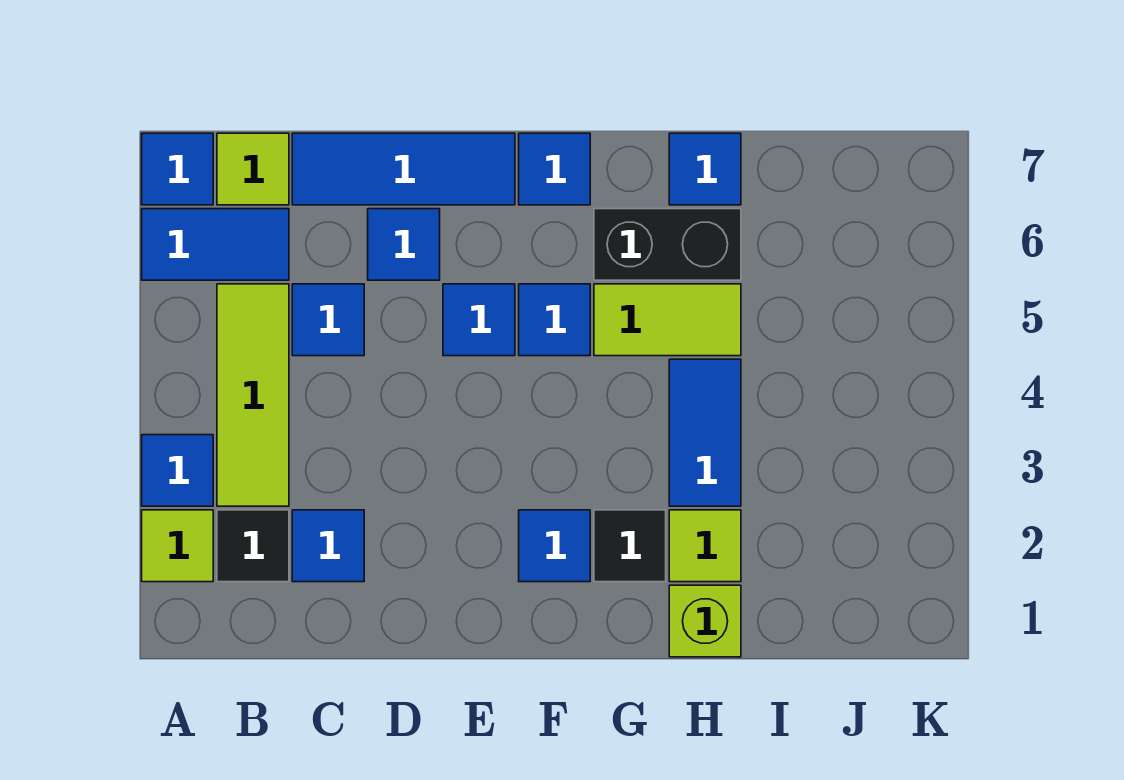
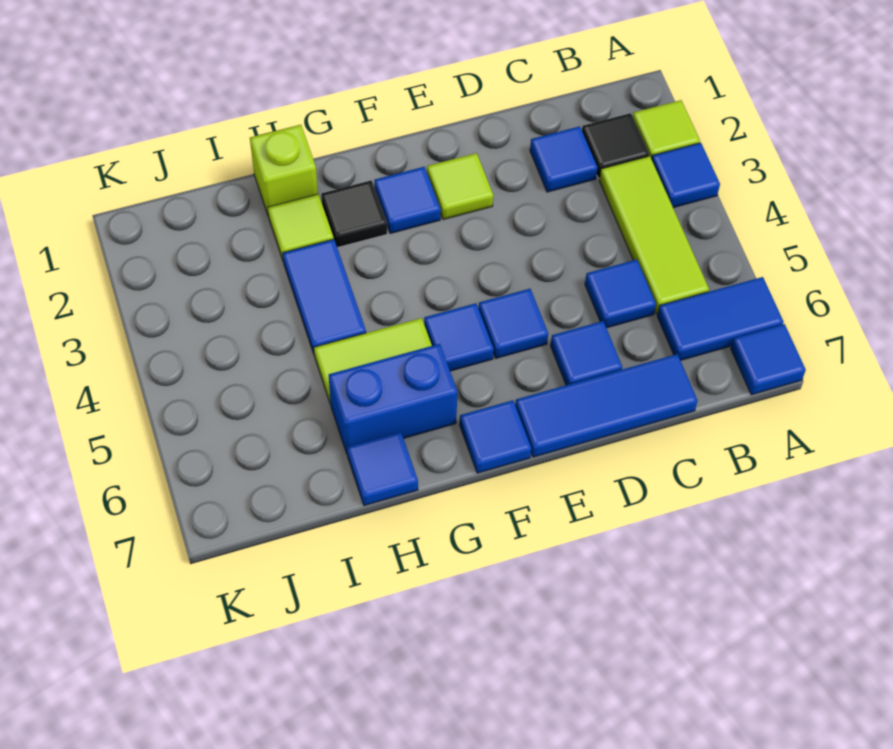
lime 1x1 tile [217,133,289,205] -> lime 1x1 tile moved to [427,153,493,220]
black 1x2 brick [594,209,741,280] -> blue 1x2 brick [329,344,458,453]

